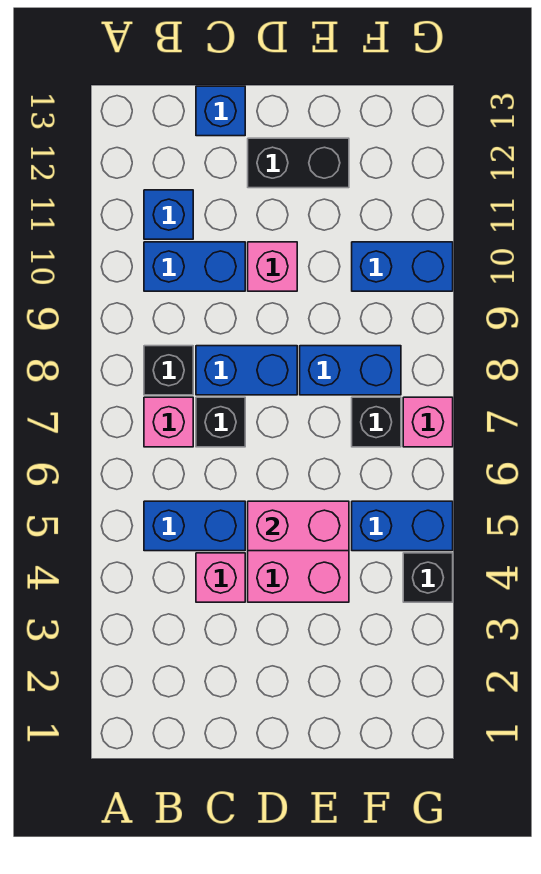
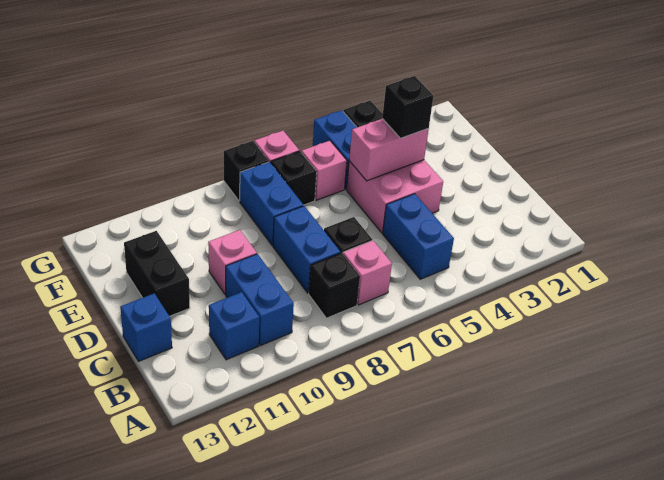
pink 1x1 brick [196,553,245,602] -> pink 1x1 brick moved to [301,141,347,200]
pink 1x2 brick [248,501,349,551] -> pink 1x2 brick turned to [349,119,429,181]
none -> black 1x1 brick [382,76,433,138]
blue 1x2 brick [352,242,453,291] -> none
none -> black 1x1 brick [224,141,269,201]

